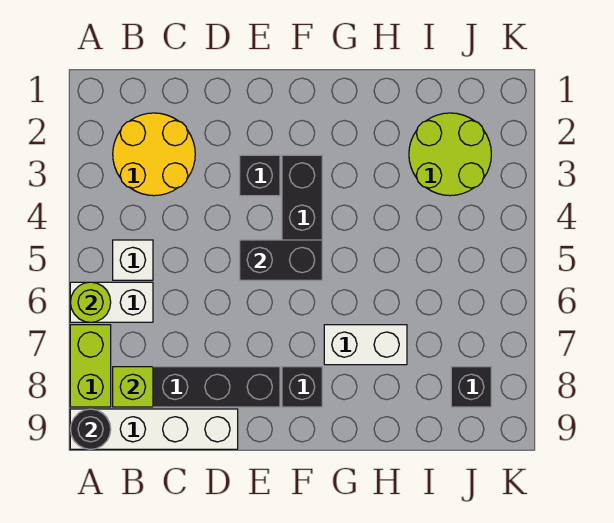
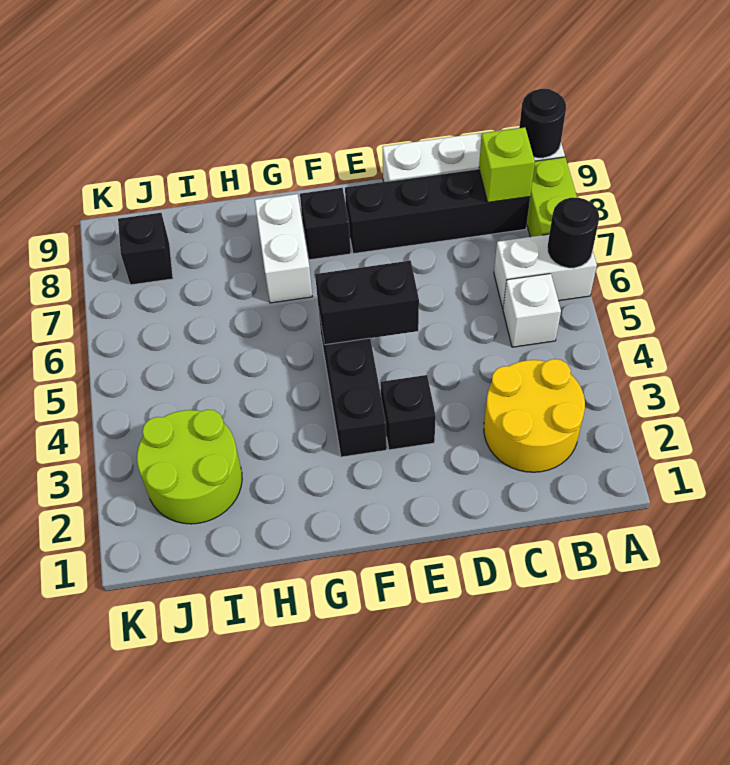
lime 1x1 round brick [70,282,111,322] -> black 1x1 round brick [547,198,599,268]
white 1x2 brick [324,325,407,365] -> white 1x2 brick turned to [255,194,313,303]

